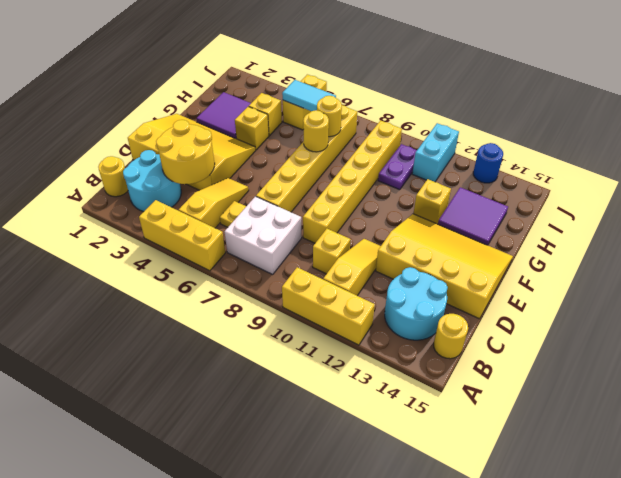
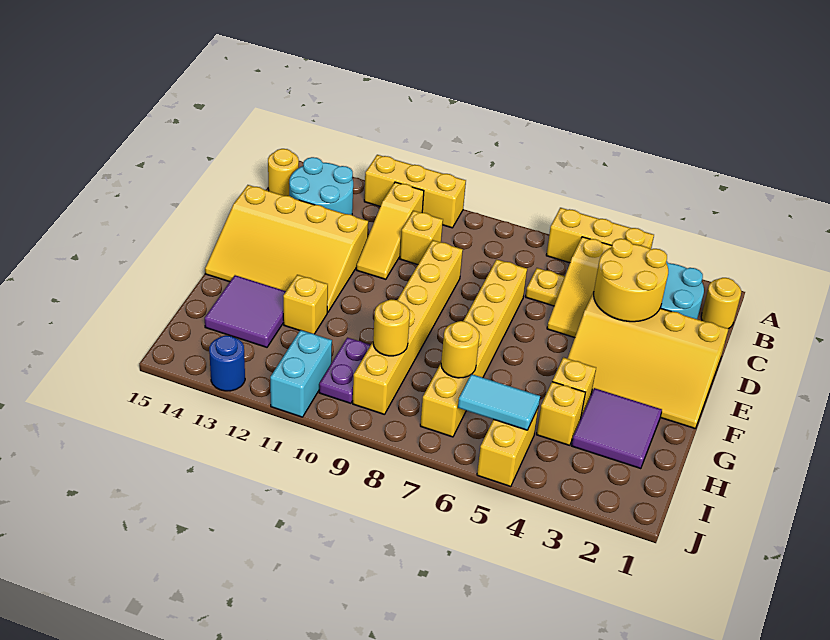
white 2x2 brick [225,196,302,274] -> none
yellow 1x1 round brick [303,110,329,152] -> yellow 1x1 round brick moved to [373,299,410,356]

